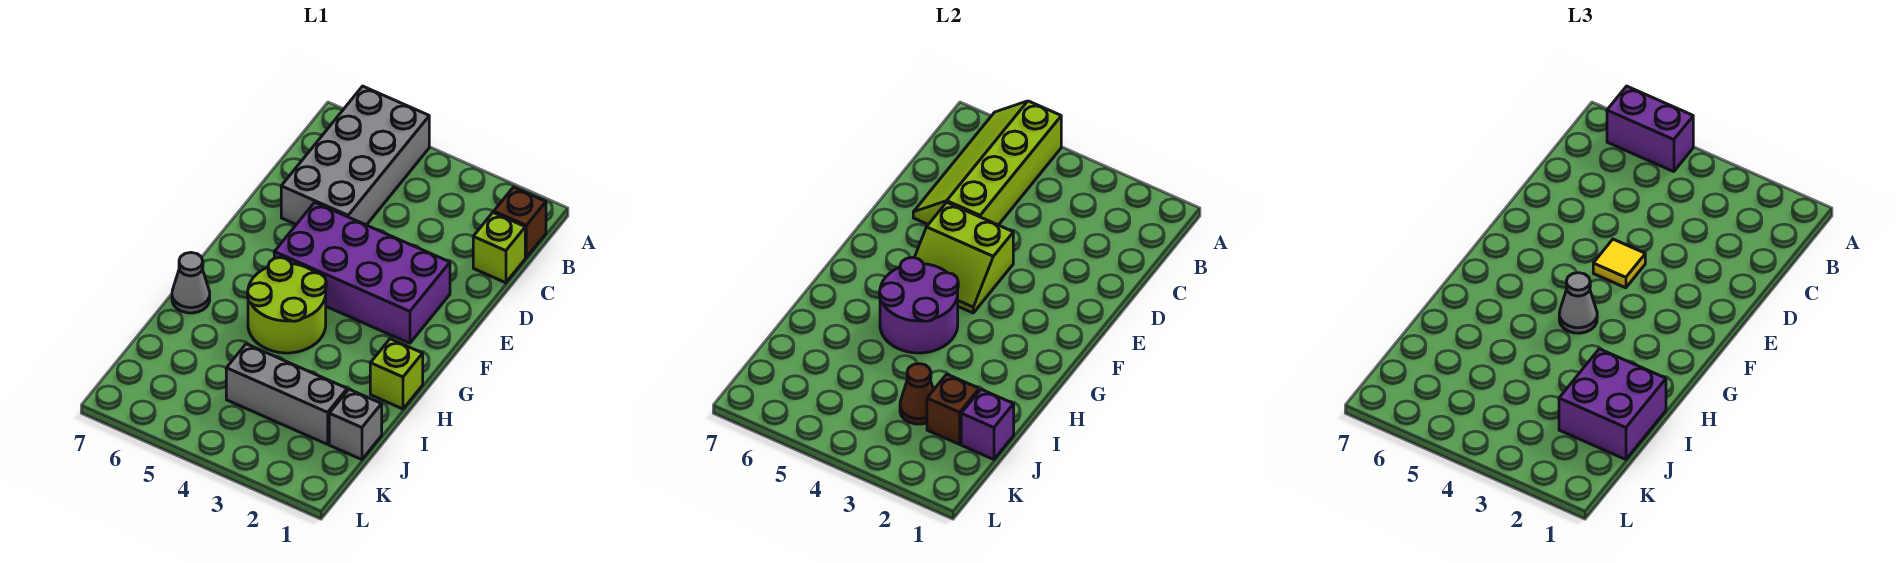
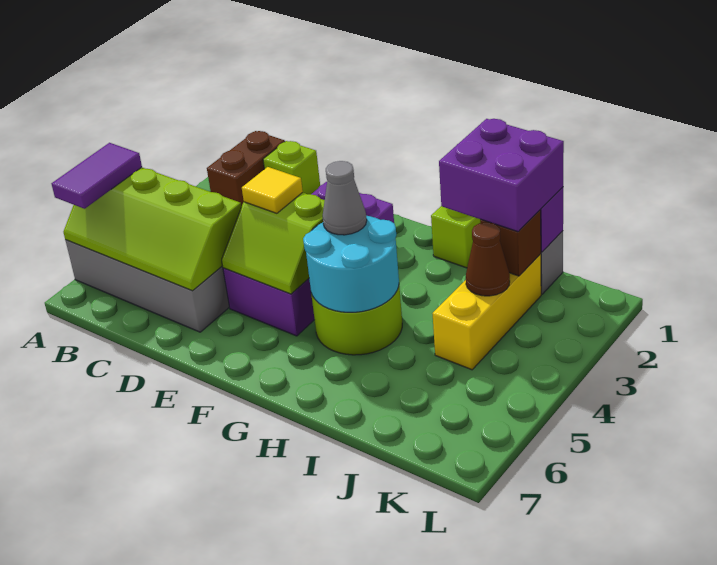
purple 1x2 brick [1607,86,1693,172] -> purple 1x2 tile [52,143,142,209]
brown 1x1 brick [494,187,546,257] -> brown 1x2 brick [207,131,285,207]
lime 2x2 slope [914,202,1013,313] -> lime 2x2 slope turned to [222,193,325,294]
purple 2x2 round brick [879,258,958,353] -> cyan 2x2 round brick [303,216,399,312]
grey 1x1 cone [172,253,210,313] -> none
grey 1x3 brick [226,344,347,444] -> yellow 1x3 brick [433,254,541,370]

